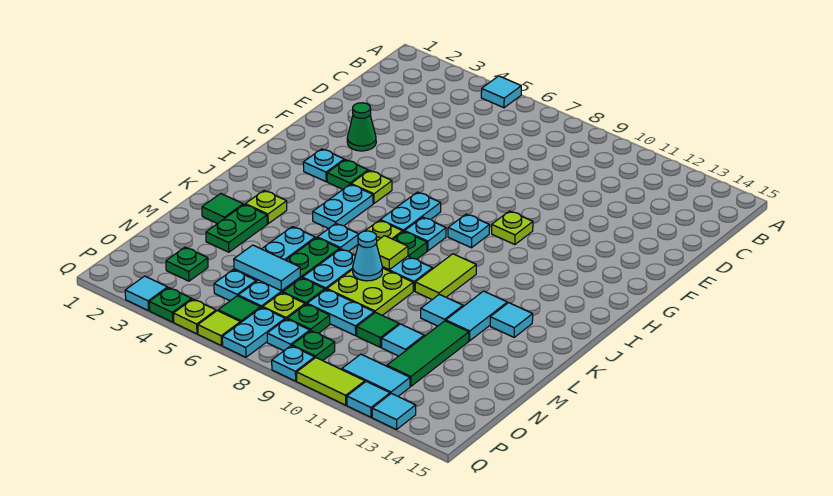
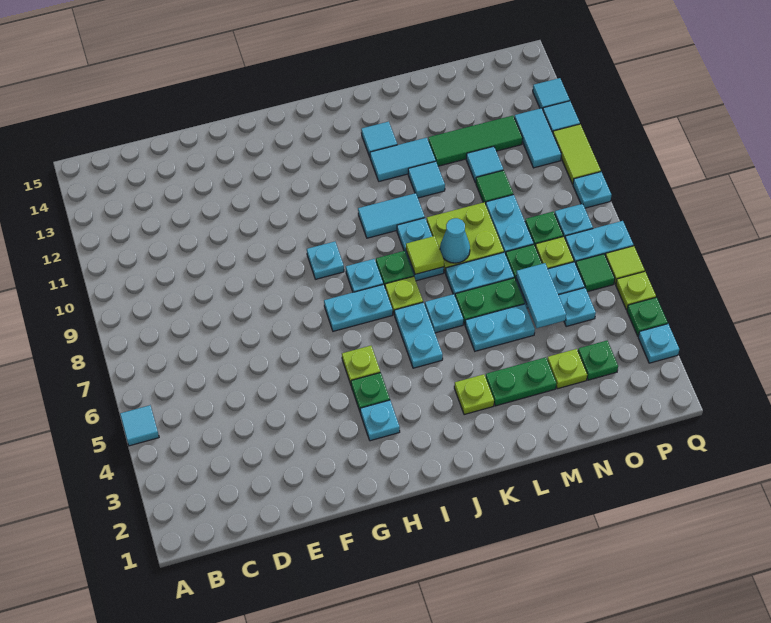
green 1x1 cone [347,103,376,151] -> none
lime 1x1 plate [492,211,533,245] -> lime 1x1 plate moved to [547,349,587,389]
cyan 1x2 plate [313,184,373,229] -> cyan 1x2 plate turned to [394,303,443,368]
lime 1x2 tile [415,254,476,299] -> cyan 1x2 tile [358,193,425,238]
green 1x1 tile [202,194,243,224] -> none
green 1x1 plate [292,331,335,361] -> none
cyan 1x1 tile [125,276,168,311] -> cyan 1x1 plate [638,324,679,363]

